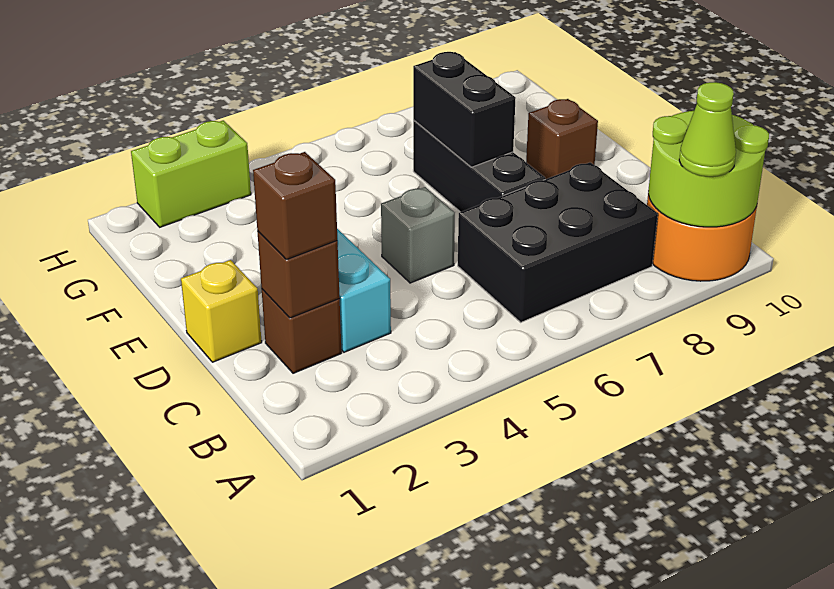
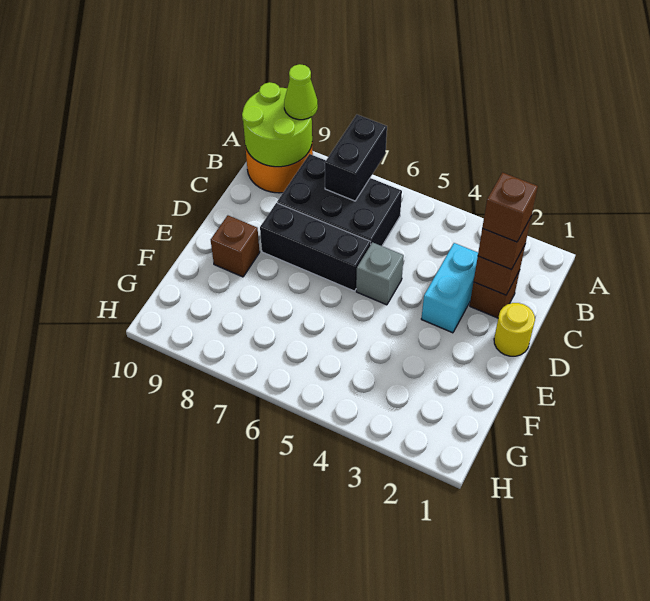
none -> brown 1x1 brick [482,172,538,242]
yellow 1x1 brick [181,260,262,362] -> yellow 1x1 round brick [494,303,535,356]
black 1x3 brick [413,121,545,212] -> black 1x3 brick turned to [260,203,371,291]
black 1x2 brick [413,52,516,167] -> black 1x2 brick moved to [325,115,387,201]
lime 1x2 brick [131,120,251,227] -> none

